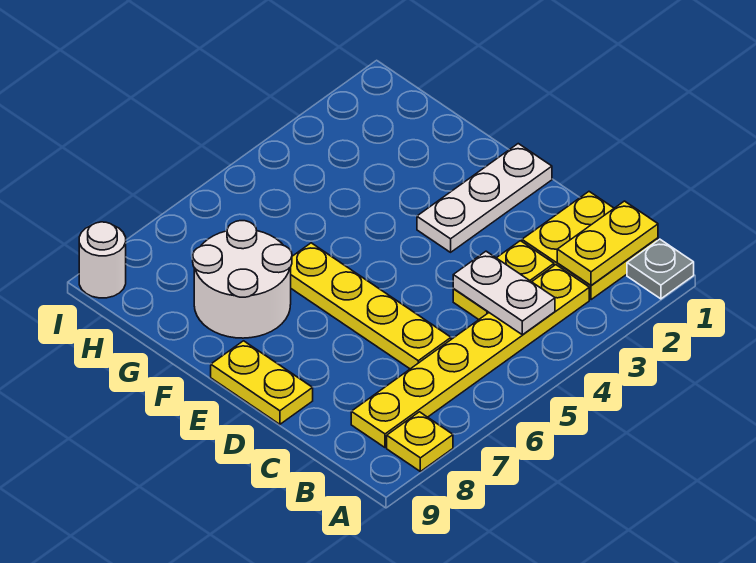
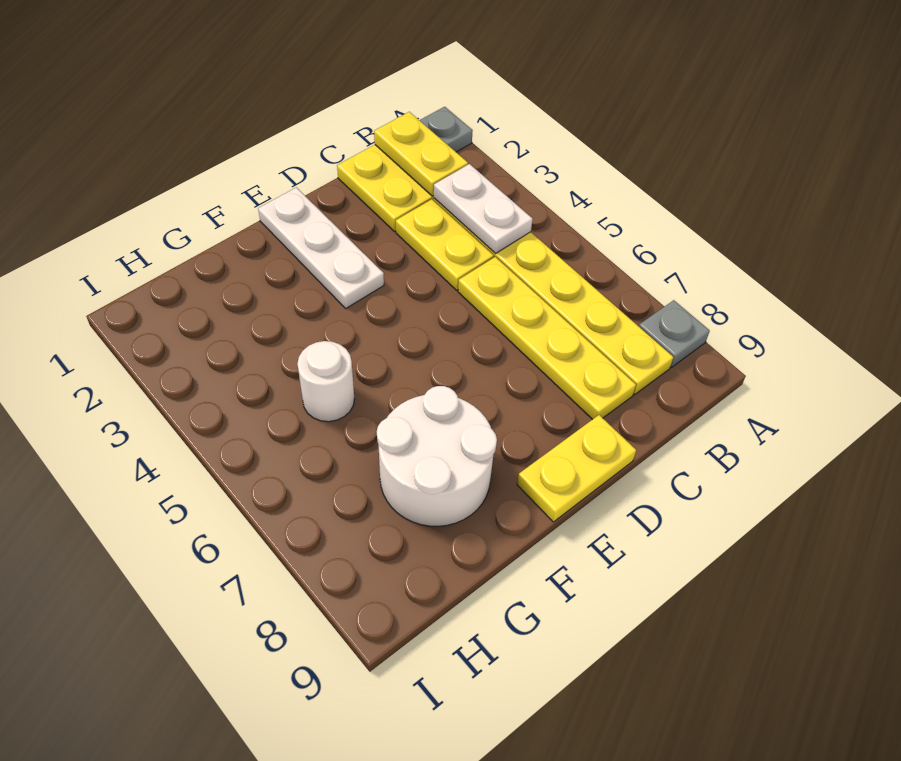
yellow 1x1 plate [387,412,453,471] -> grey 1x1 plate [639,300,710,367]
white 1x2 plate [453,251,555,335] -> white 1x2 plate turned to [434,164,533,254]
yellow 1x4 plate [291,243,451,369] -> yellow 1x4 plate turned to [458,257,636,420]
white 1x1 round brick [79,222,126,298] -> white 1x1 round brick moved to [297,341,354,422]

